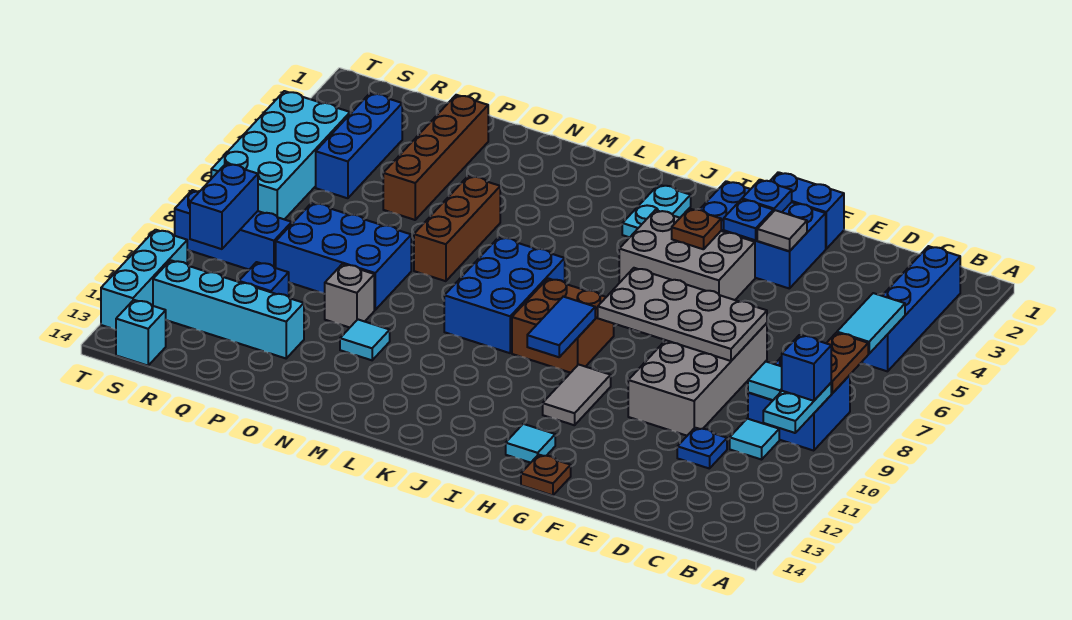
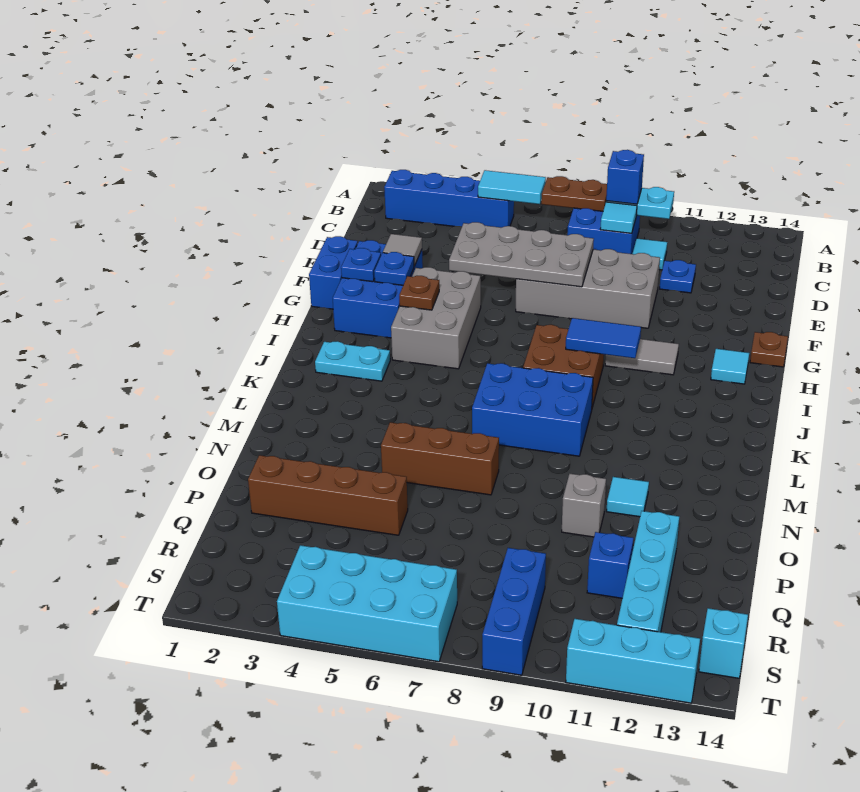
grey 2x4 plate [598,268,767,361] -> grey 2x4 plate turned to [449,222,594,287]
blue 2x3 brick [276,203,411,310] -> none
blue 1x3 brick [316,93,402,198] -> none
blue 1x2 brick [190,164,258,249] -> none

